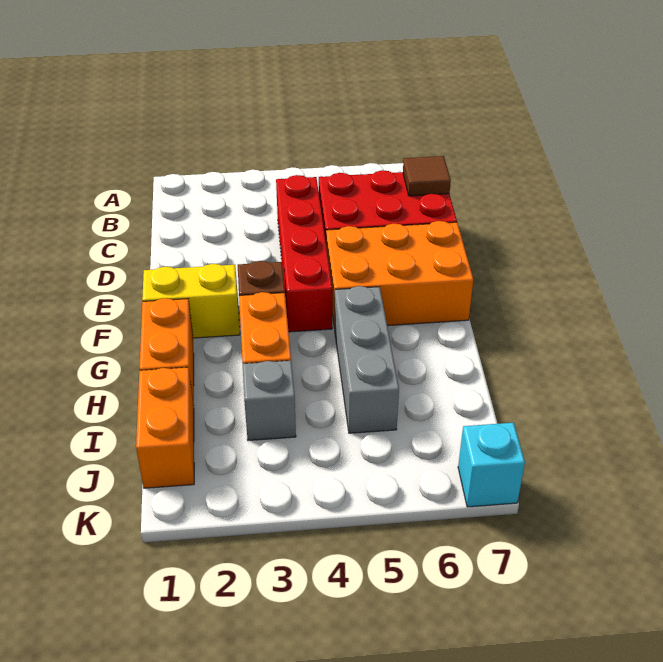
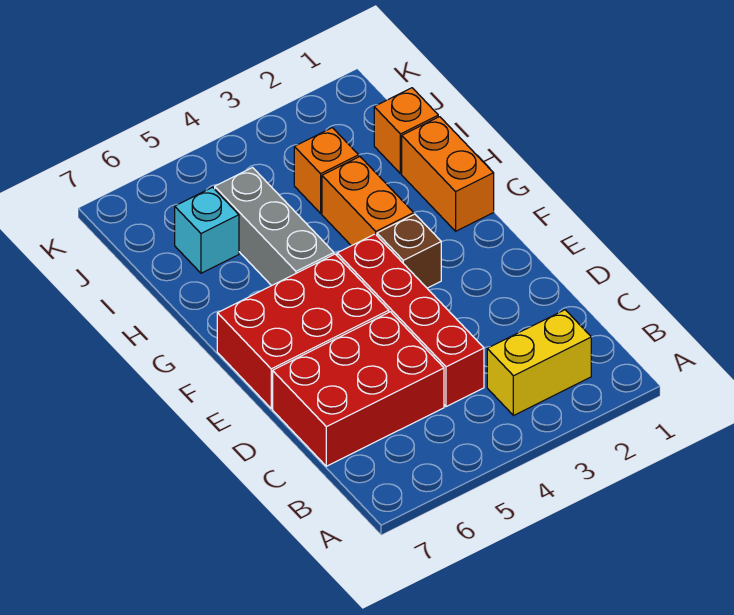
brown 1x1 tile [403,156,451,196] -> none
orange 2x3 brick [326,221,473,329] -> red 2x3 brick [217,254,389,409]
yellow 1x2 brick [142,264,240,338] -> yellow 1x2 brick moved to [487,310,591,416]
orange 1x2 brick [136,367,194,488] -> orange 1x1 brick [374,88,438,174]
grey 1x1 brick [243,361,296,440] -> orange 1x1 brick [294,128,359,213]
cyan 1x1 brick [458,423,525,507] -> cyan 1x1 brick moved to [175,187,239,273]

